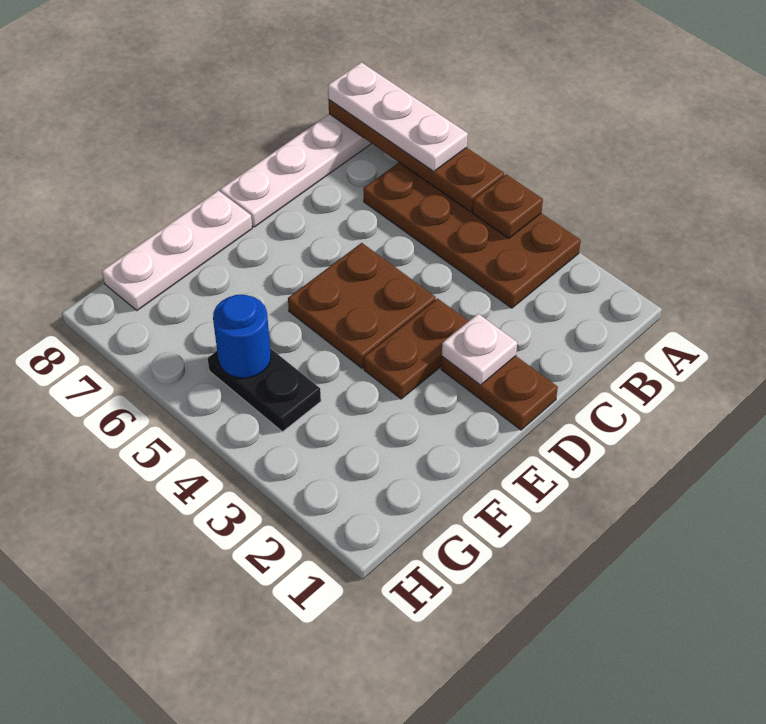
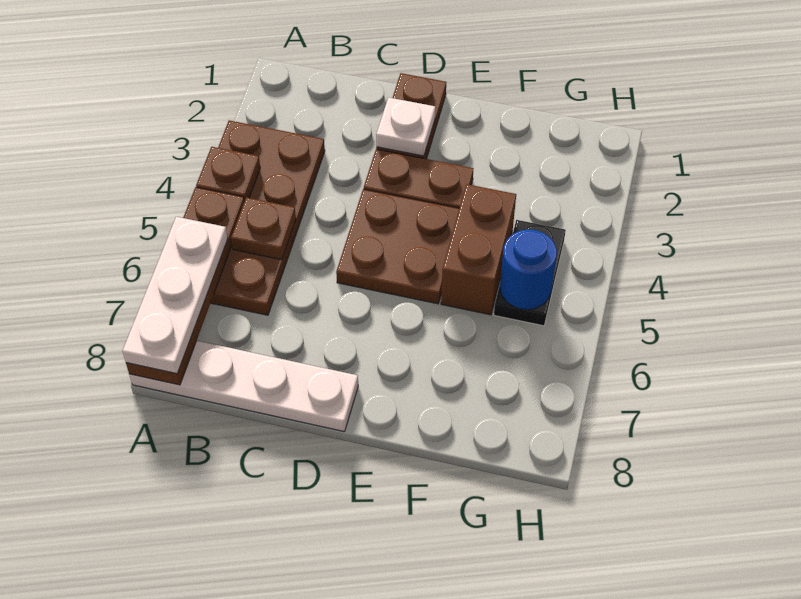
none -> brown 1x1 plate [231,197,296,260]
white 1x3 plate [102,190,252,311] -> none
none -> brown 1x2 brick [441,184,516,315]

